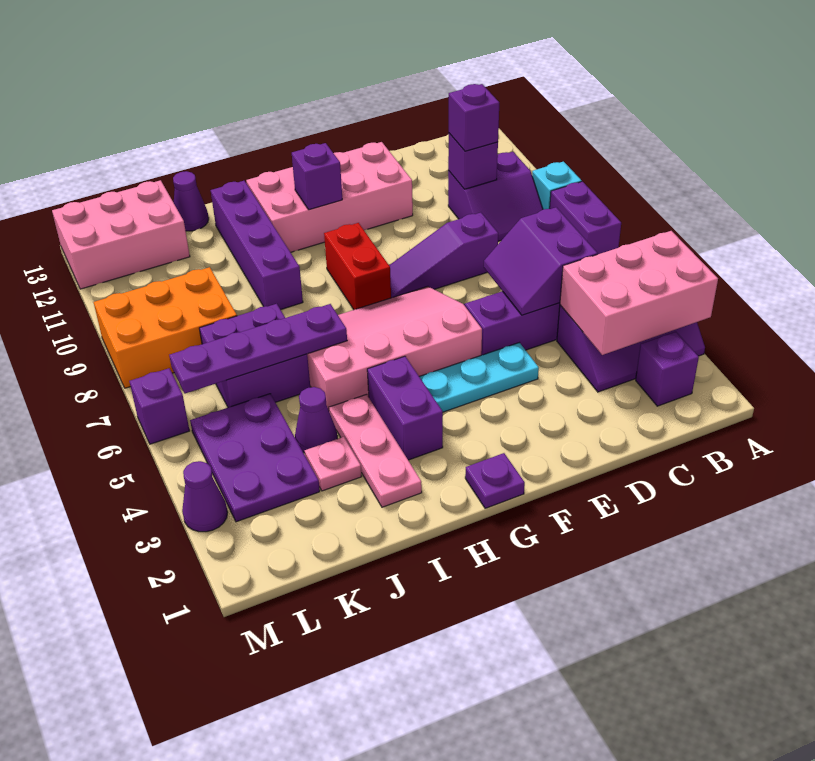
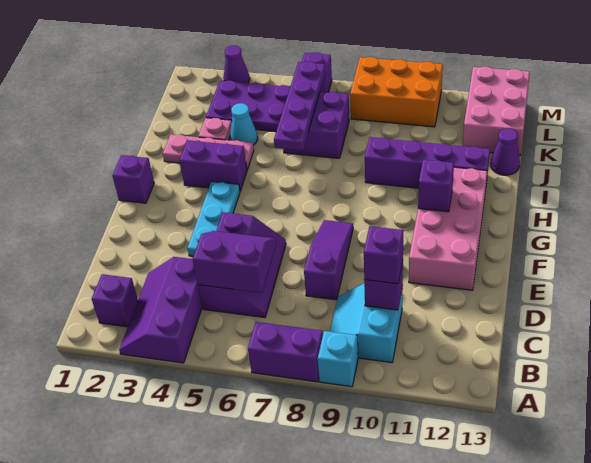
pink 2x3 brick [560,231,718,355] -> none
purple 2x2 slope [448,152,543,241] -> cyan 2x2 slope [330,284,403,363]
pink 3x4 slope [307,286,482,410] -> none
purple 1x1 plate [465,453,525,508] -> purple 1x1 brick [112,155,154,203]
red 1x2 brick [324,223,391,310] -> none
purple 1x1 cone [295,387,337,453] -> cyan 1x1 cone [230,103,258,145]
orange 2x3 brick [94,267,237,388] -> orange 2x3 brick turned to [350,57,443,127]

